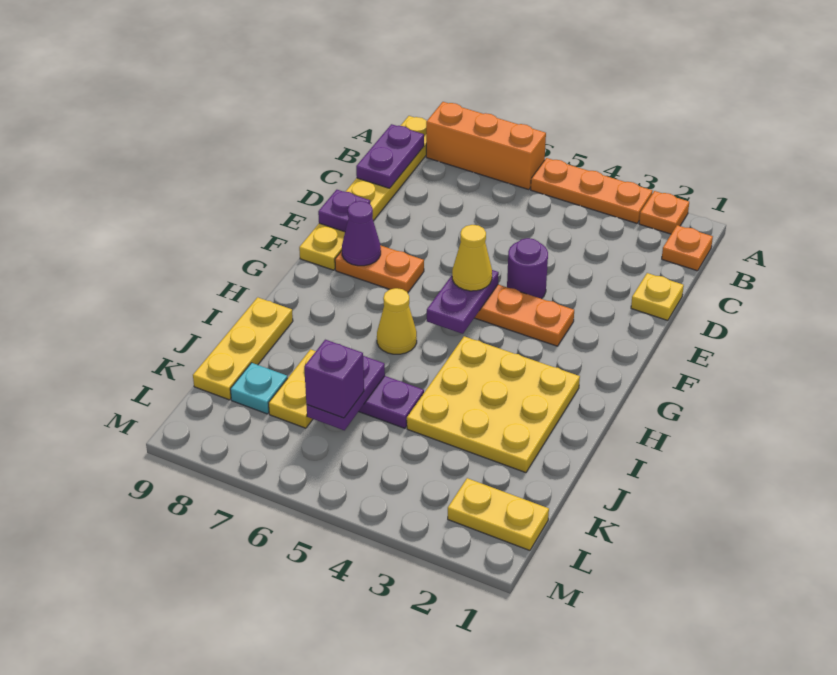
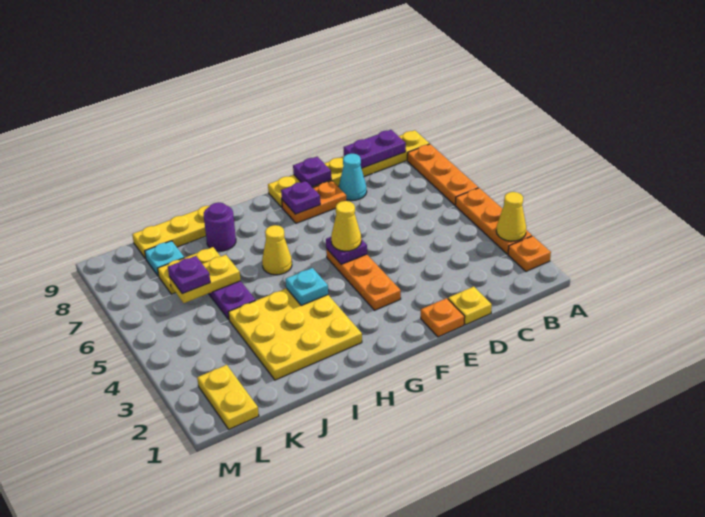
none -> yellow 1x1 cone [496,192,526,241]
orange 1x3 brick [426,102,546,190] -> orange 1x3 plate [407,144,478,205]
orange 1x1 plate [662,225,713,271] -> orange 1x1 plate moved to [421,298,465,337]
none -> cyan 1x1 cone [338,154,367,200]
purple 1x1 round brick [507,238,548,299] -> purple 1x1 round brick moved to [204,202,236,251]
purple 1x2 plate [427,270,499,334] -> purple 1x1 plate [326,237,367,264]
orange 1x2 plate [335,245,424,293] -> orange 1x2 plate turned to [282,181,346,223]
purple 1x1 cone [342,201,381,266] -> purple 1x1 plate [281,181,320,214]
none -> cyan 1x1 plate [286,268,328,306]
purple 1x2 plate [306,356,385,430] -> yellow 1x2 plate [169,255,241,303]
purple 1x1 brick [304,340,364,418] -> purple 1x1 plate [168,256,210,294]

